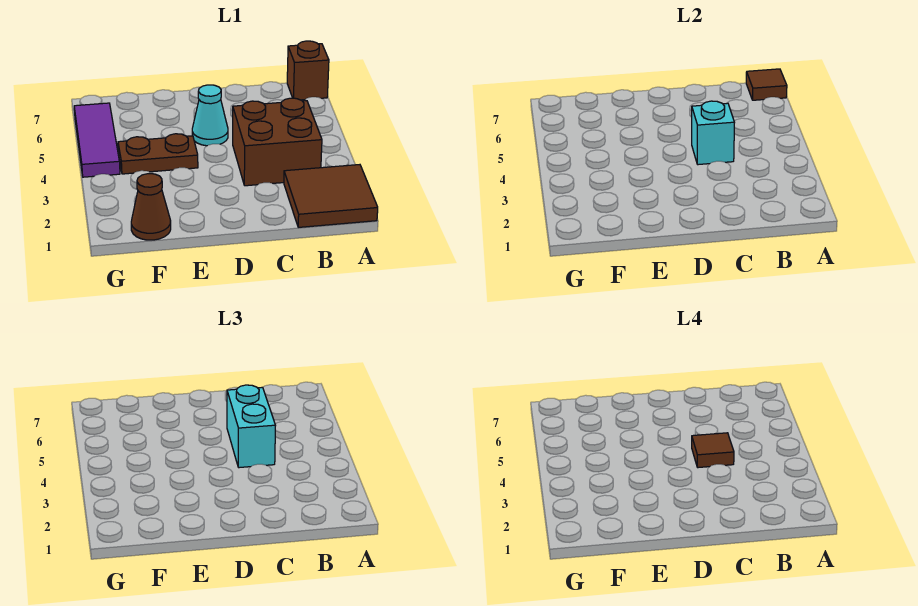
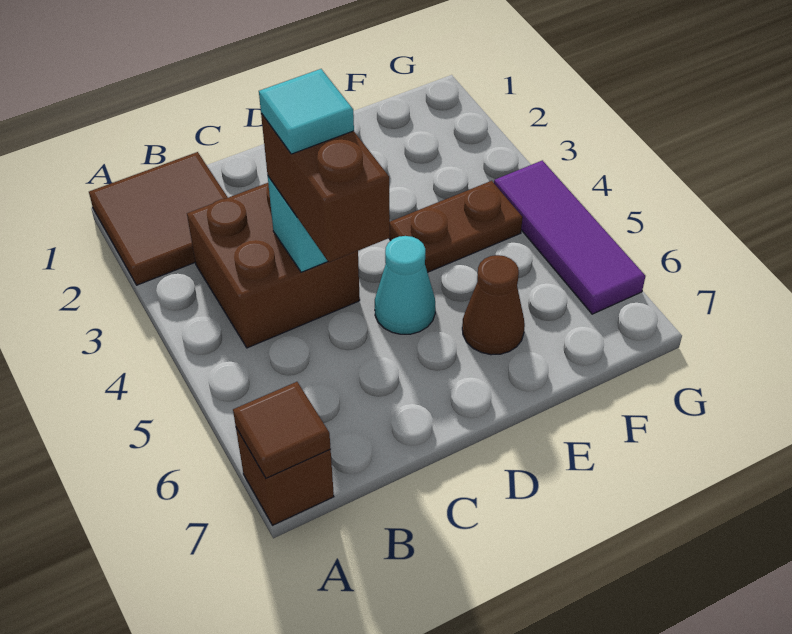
cyan 1x2 brick [227,385,276,468] -> brown 1x2 brick [261,113,390,262]
brown 1x1 tile [692,433,734,468] -> cyan 1x1 tile [259,69,354,154]
brown 1x1 cone [131,174,171,240] -> brown 1x1 cone moved to [462,255,525,355]

